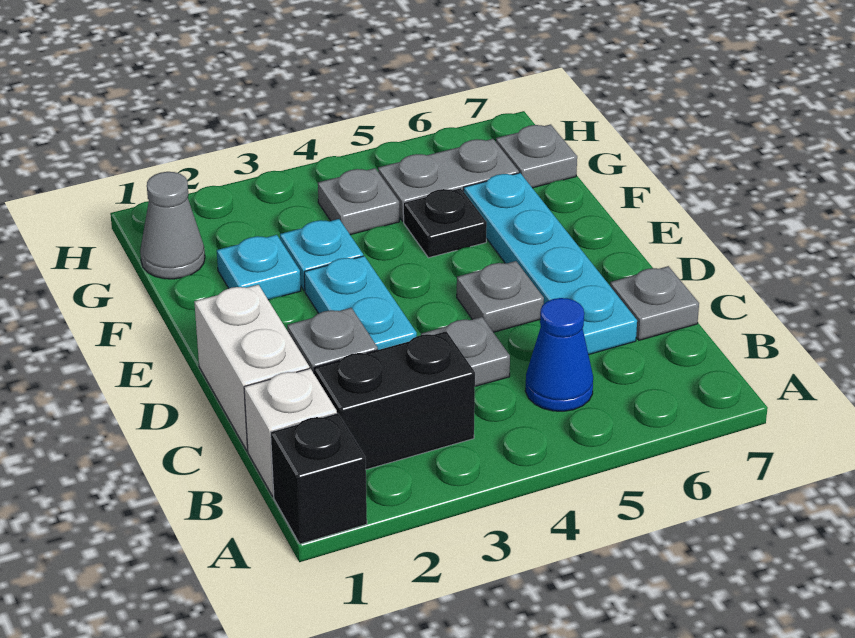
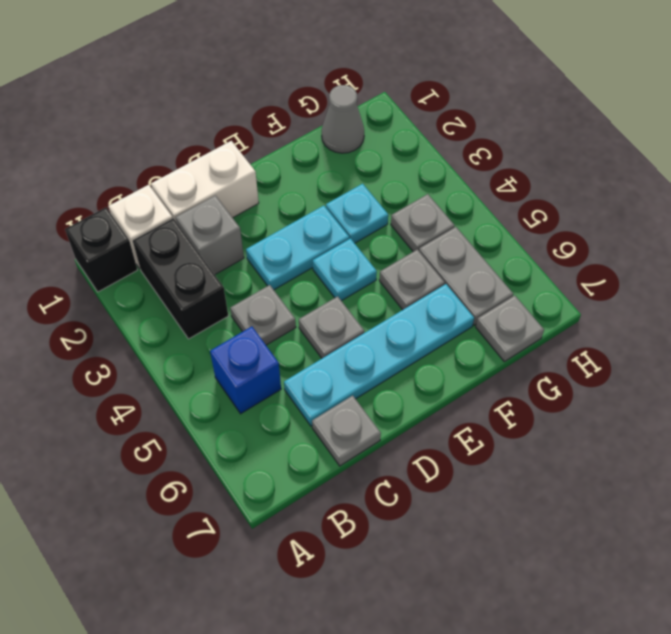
blue 1x1 cone [525,298,593,411] -> blue 1x1 brick [210,327,281,414]
cyan 1x1 plate [217,235,301,300] -> cyan 1x1 plate moved to [313,239,377,301]
black 1x1 plate [403,188,487,258] -> grey 1x1 plate [379,249,445,310]

